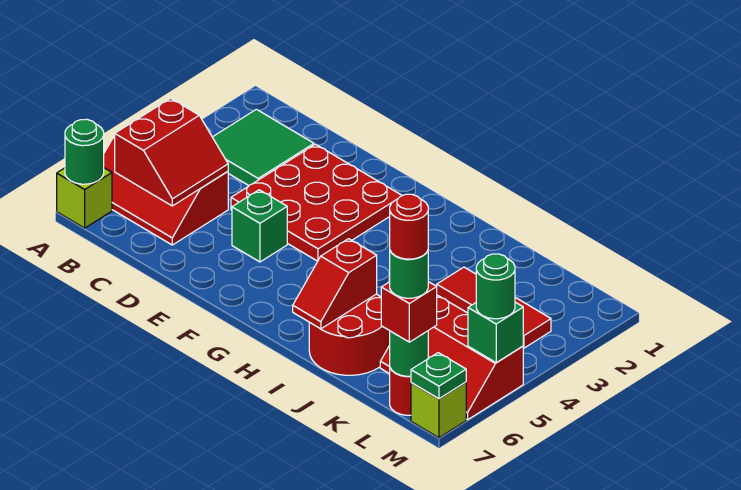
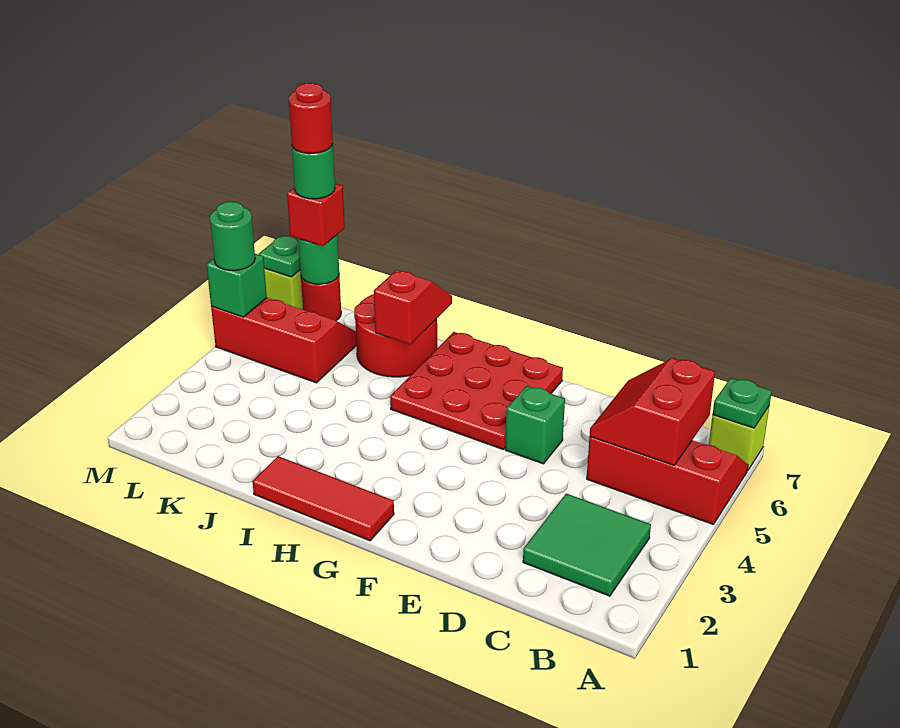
green 1x1 round brick [65,119,104,184] -> green 1x1 plate [713,378,772,428]
red 3x3 plate [231,144,402,261] -> red 3x3 plate moved to [390,332,563,450]
red 1x3 tile [437,267,551,348] -> red 1x3 tile moved to [253,456,394,541]

